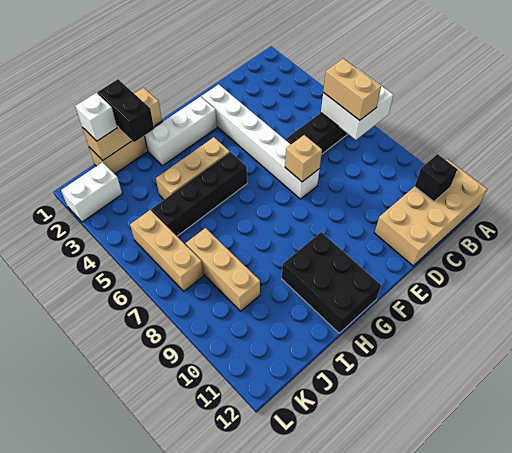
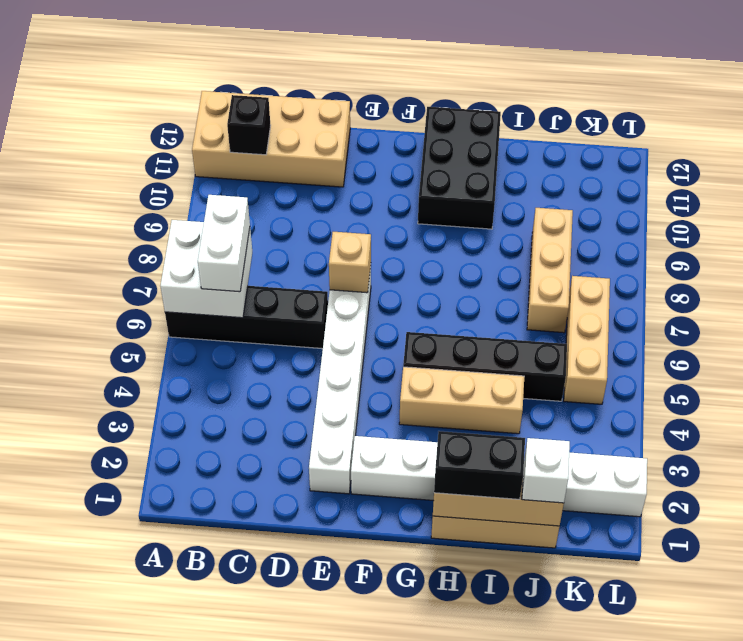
tan 1x2 brick [323,59,381,120] -> white 1x2 brick [198,195,250,292]
black 1x2 brick [98,79,154,142] -> black 1x2 brick turned to [434,431,525,499]

